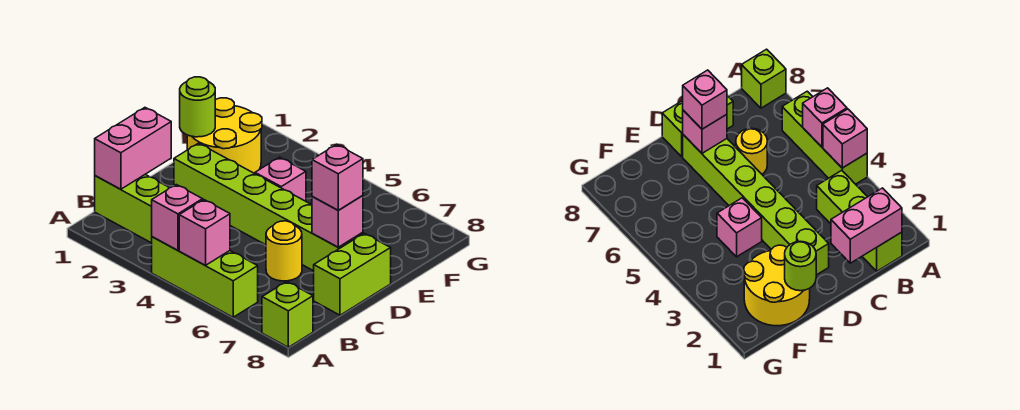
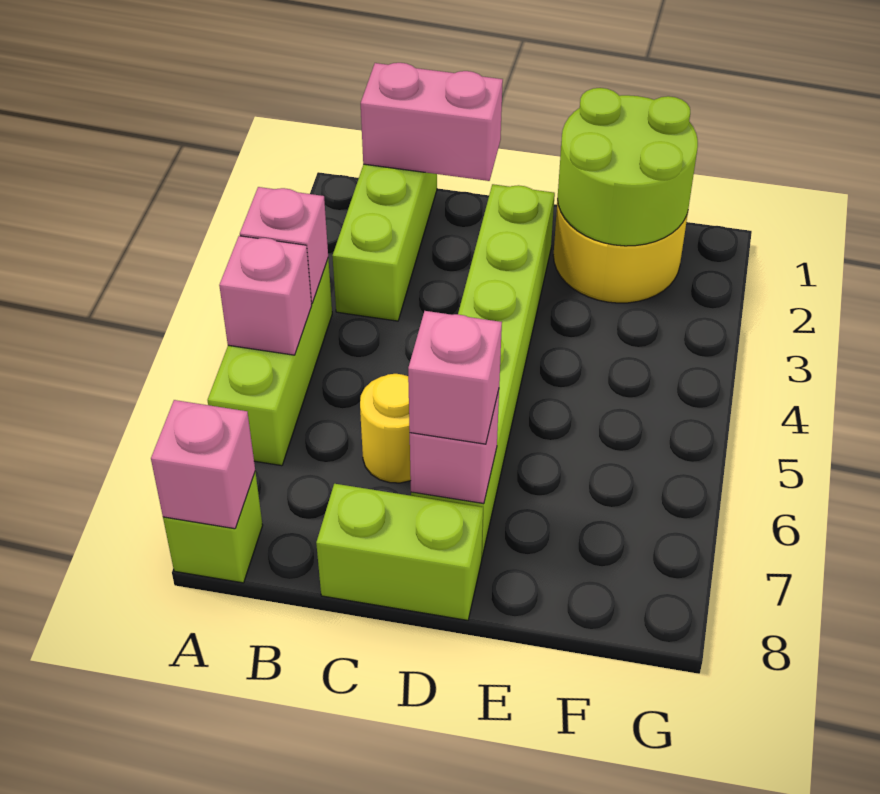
lime 1x1 round brick [180,77,215,137] -> lime 2x2 round brick [557,88,698,246]
pink 1x1 brick [255,157,306,201] -> pink 1x1 brick moved to [151,400,255,529]

